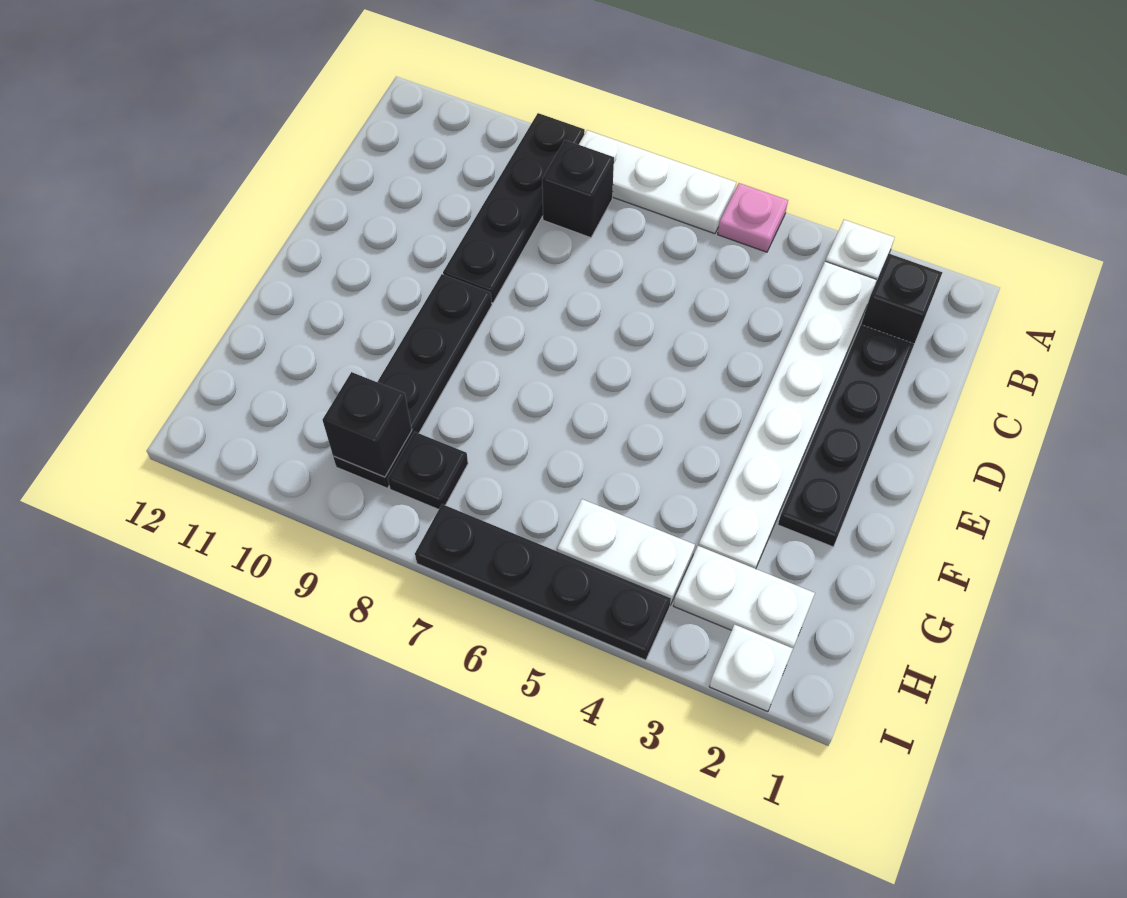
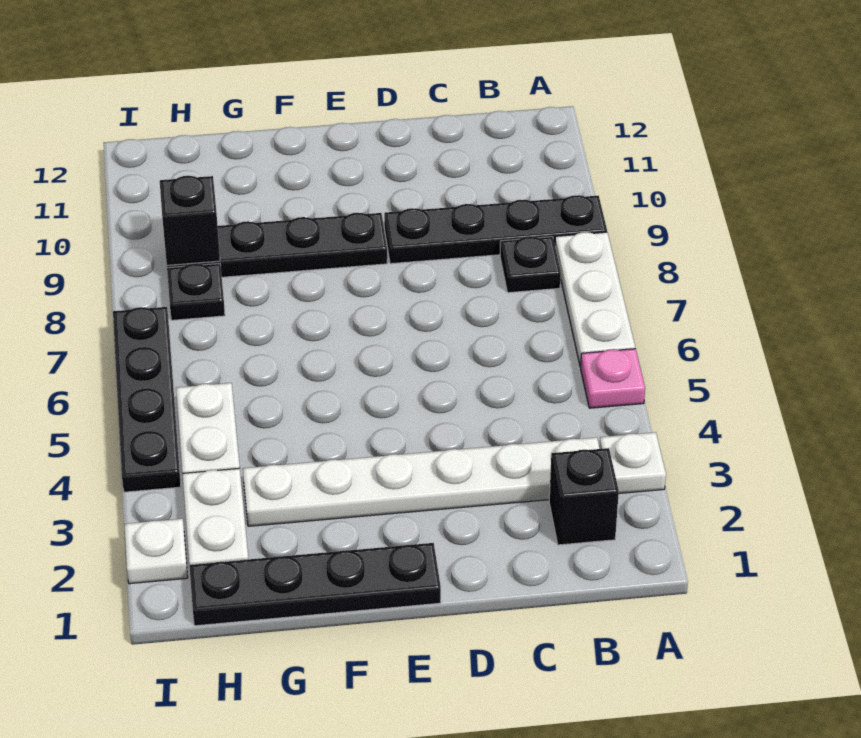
black 1x1 brick [542,140,614,238] -> black 1x1 plate [500,237,561,293]
black 1x4 plate [778,325,914,547] -> black 1x4 plate moved to [189,543,441,626]

